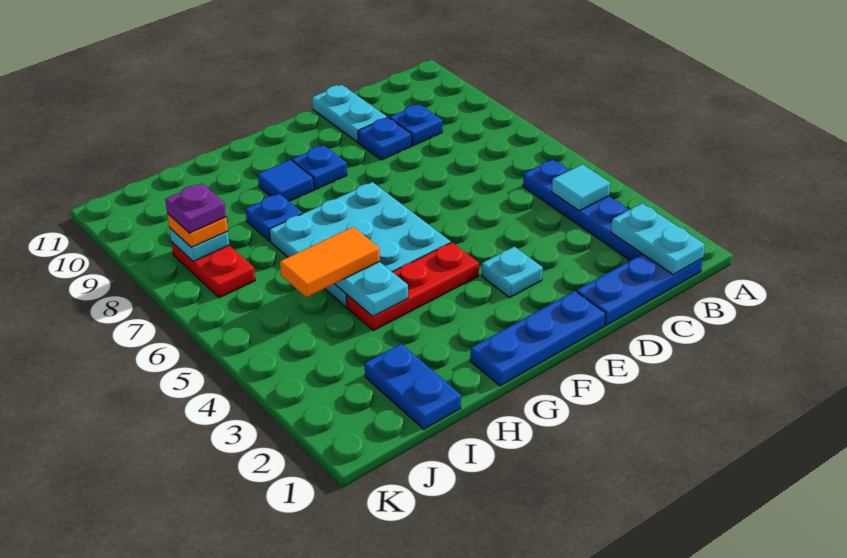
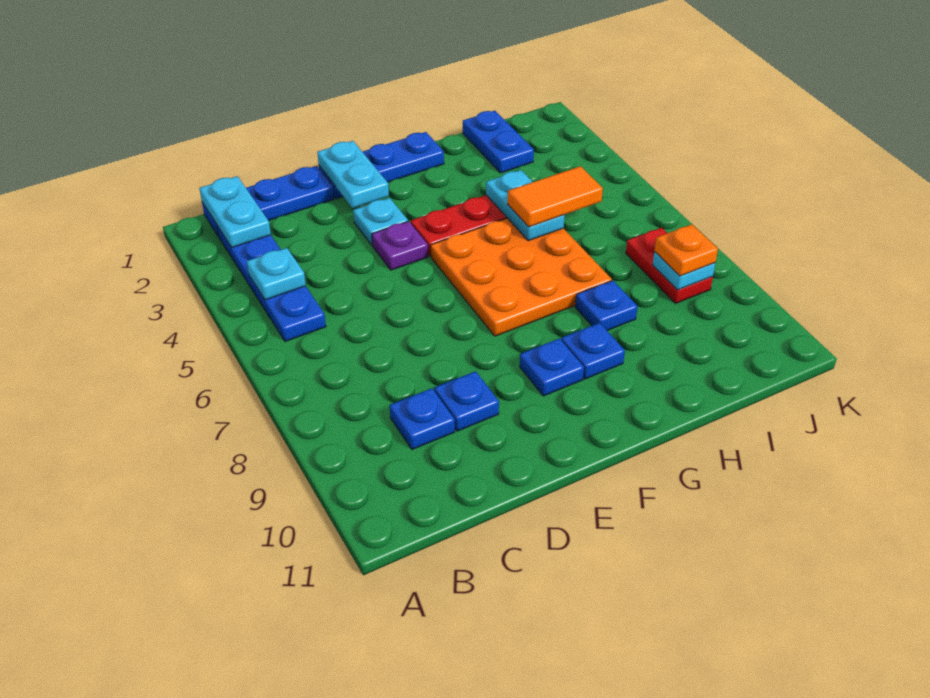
cyan 1x1 tile [552,164,610,211] -> cyan 1x1 plate [247,248,306,300]
cyan 1x2 plate [312,85,387,142] -> cyan 1x2 plate moved to [317,141,389,208]
cyan 3x3 plate [269,182,451,307] -> orange 3x3 plate [431,218,612,336]
blue 1x1 tile [258,160,314,201] -> blue 1x1 plate [561,323,625,379]
purple 1x1 plate [165,183,226,233] -> purple 1x1 plate moved to [372,221,428,270]

